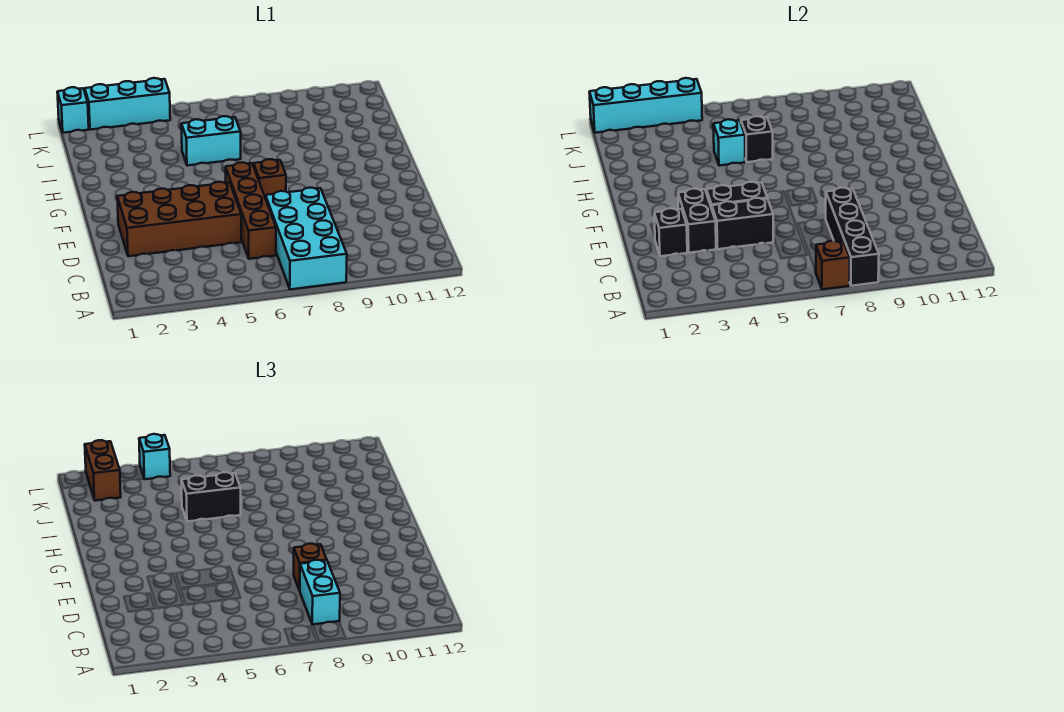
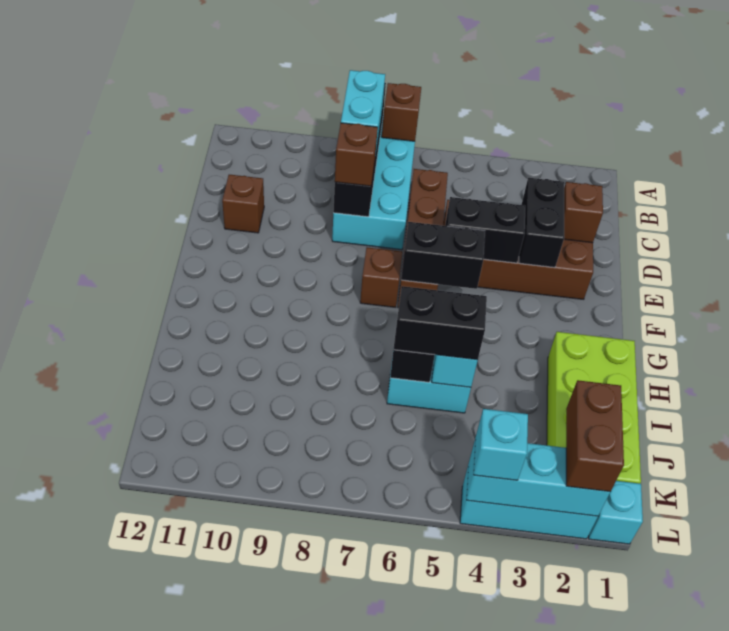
black 1x1 brick [654,208,688,256] -> brown 1x1 brick [564,182,603,243]
black 1x2 brick [712,198,773,249] -> black 1x2 brick moved to [401,222,485,289]
none -> brown 1x1 brick [222,175,264,233]
none -> lime 2x4 brick [547,332,641,484]
cyan 1x4 brick [589,78,702,133] -> cyan 1x3 brick [467,438,610,516]

